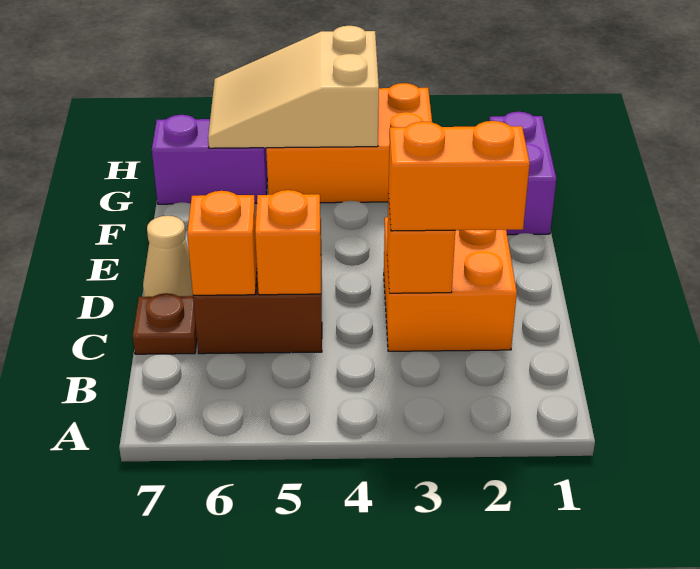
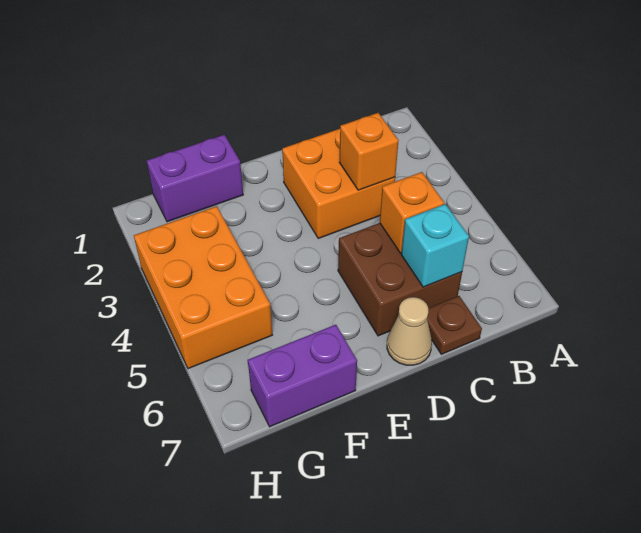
orange 1x2 brick [388,121,530,231] -> none
orange 1x1 brick [187,191,257,295] -> cyan 1x1 brick [401,204,469,287]
tan 2x3 slope [208,26,379,148] -> none
purple 1x2 brick [152,115,267,204] -> purple 1x2 brick turned to [248,325,357,427]

